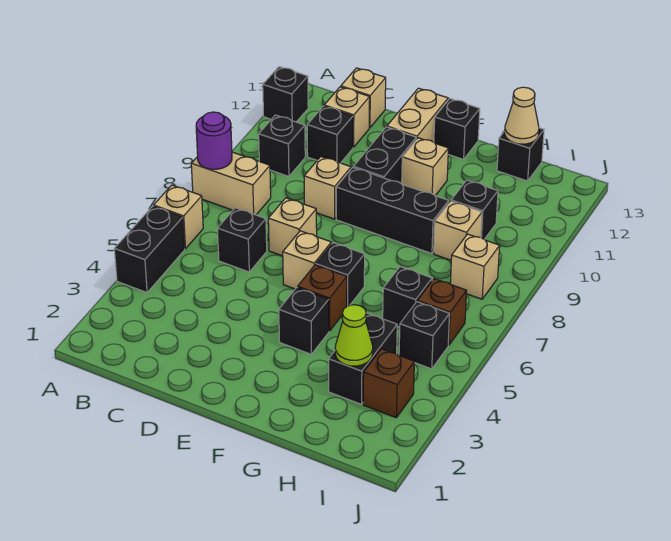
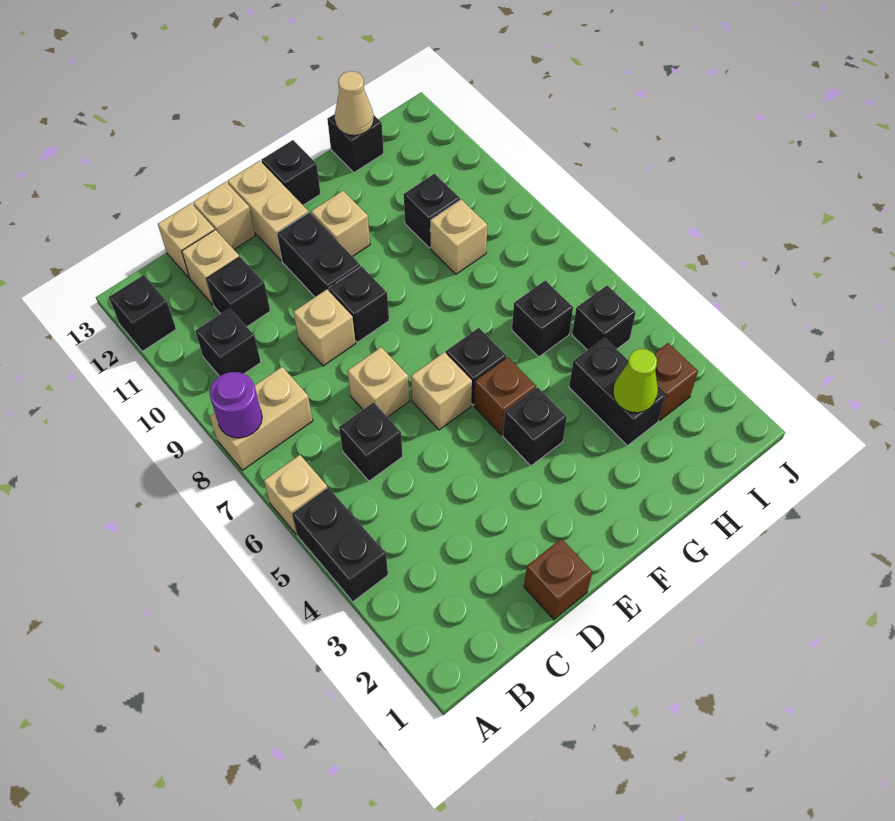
black 1x3 brick [336,168,449,254] -> black 1x1 brick [329,266,389,342]
brown 1x1 brick [417,279,467,345] -> brown 1x1 brick moved to [524,539,593,620]
tan 1x1 brick [450,234,500,299] -> tan 1x1 brick moved to [193,182,255,249]

